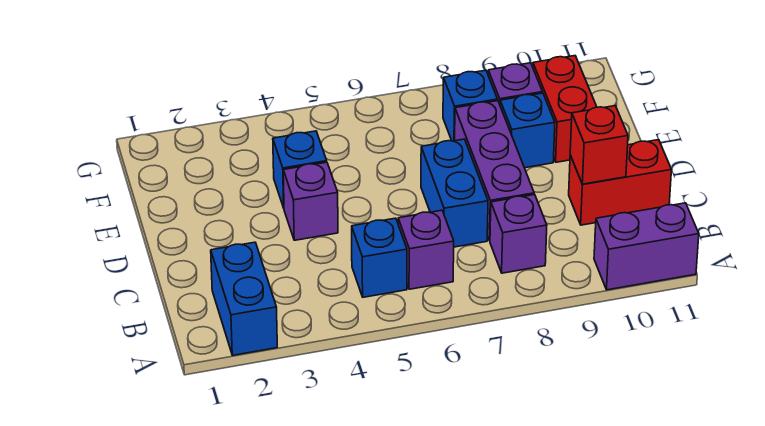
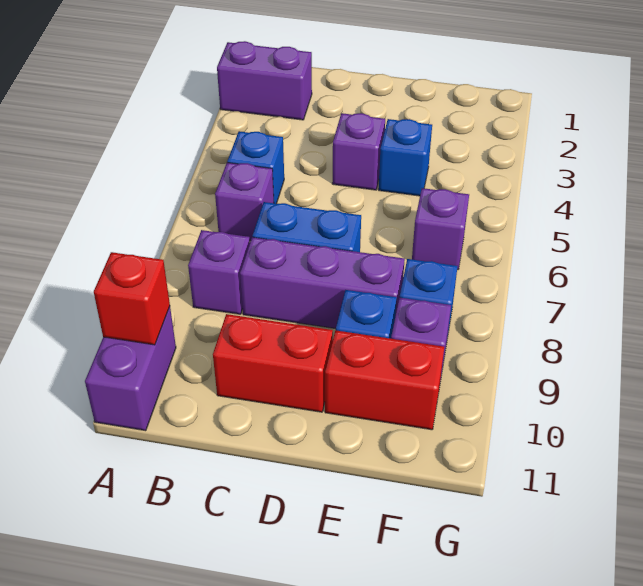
blue 1x2 brick [211,242,277,355] -> purple 1x2 brick [217,41,312,120]
red 1x2 brick [569,140,671,225] -> red 1x2 brick turned to [213,314,333,412]
red 1x1 brick [570,106,628,184] -> red 1x1 brick moved to [94,252,170,345]
none -> purple 1x1 brick [412,188,469,270]

